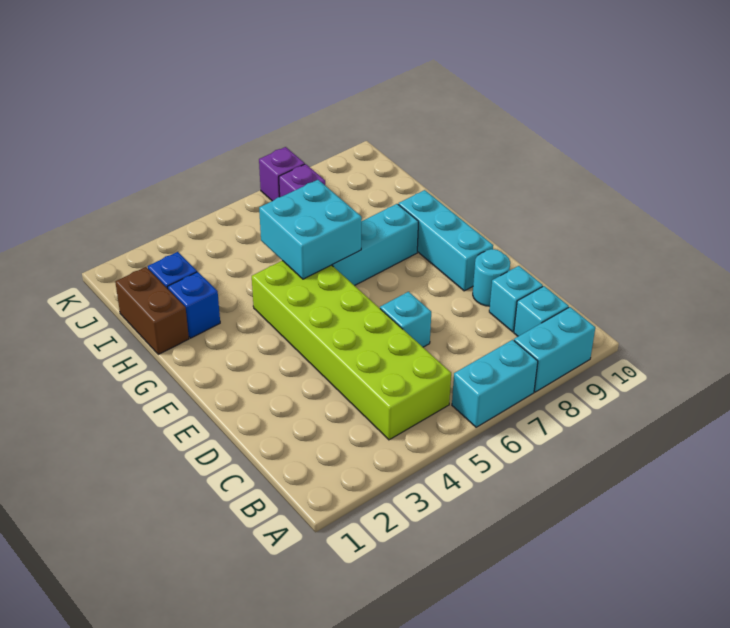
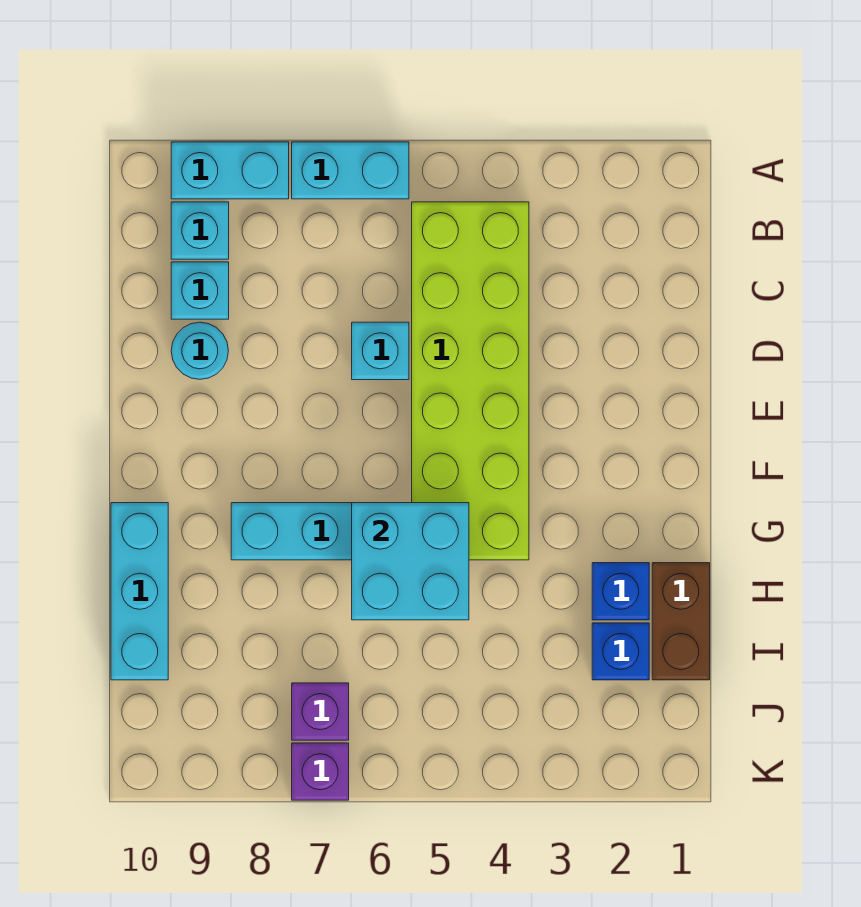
cyan 1x3 brick [398,190,493,291] -> cyan 1x3 brick moved to [111,503,168,680]

